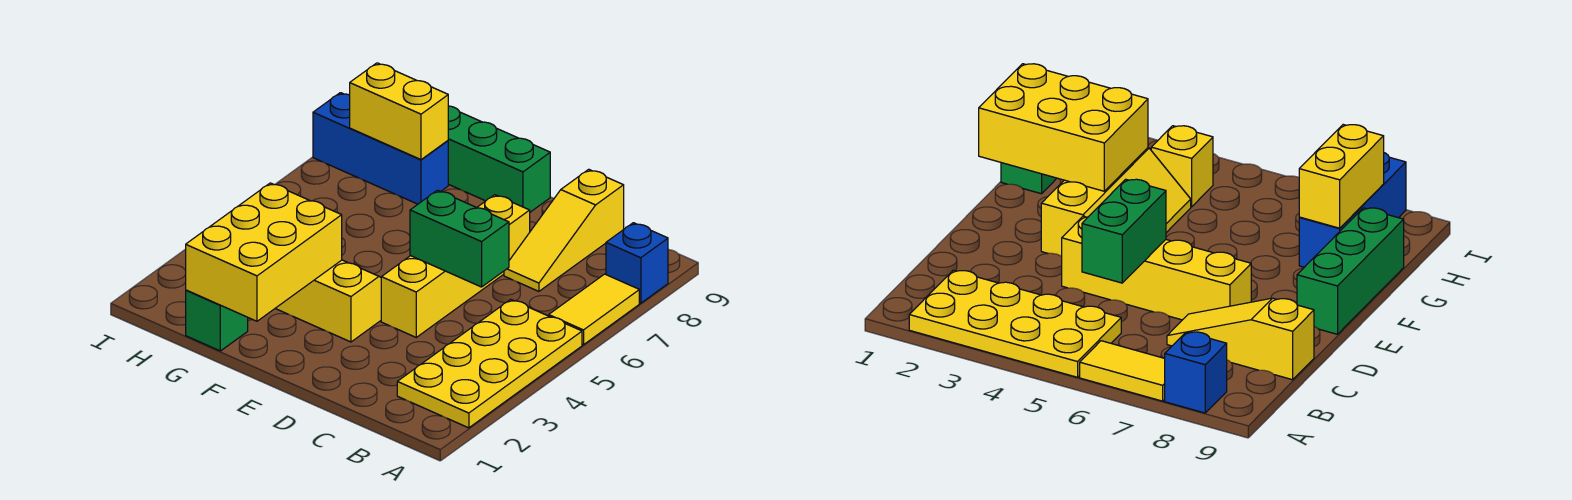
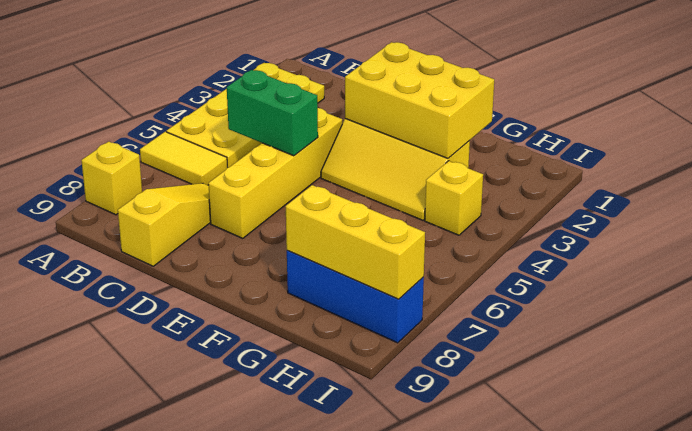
yellow 1x2 tile [549,274,639,345] -> yellow 1x2 tile turned to [140,132,228,185]
blue 1x1 brick [606,223,668,303] -> yellow 1x1 brick [81,142,142,215]
green 1x3 brick [448,106,550,212] -> none
yellow 2x3 brick [186,183,342,321] -> yellow 2x3 brick turned to [345,42,494,158]
green 1x1 brick [186,290,248,351] -> none
yellow 1x2 brick [350,63,448,160] -> yellow 1x3 brick [286,185,425,299]

